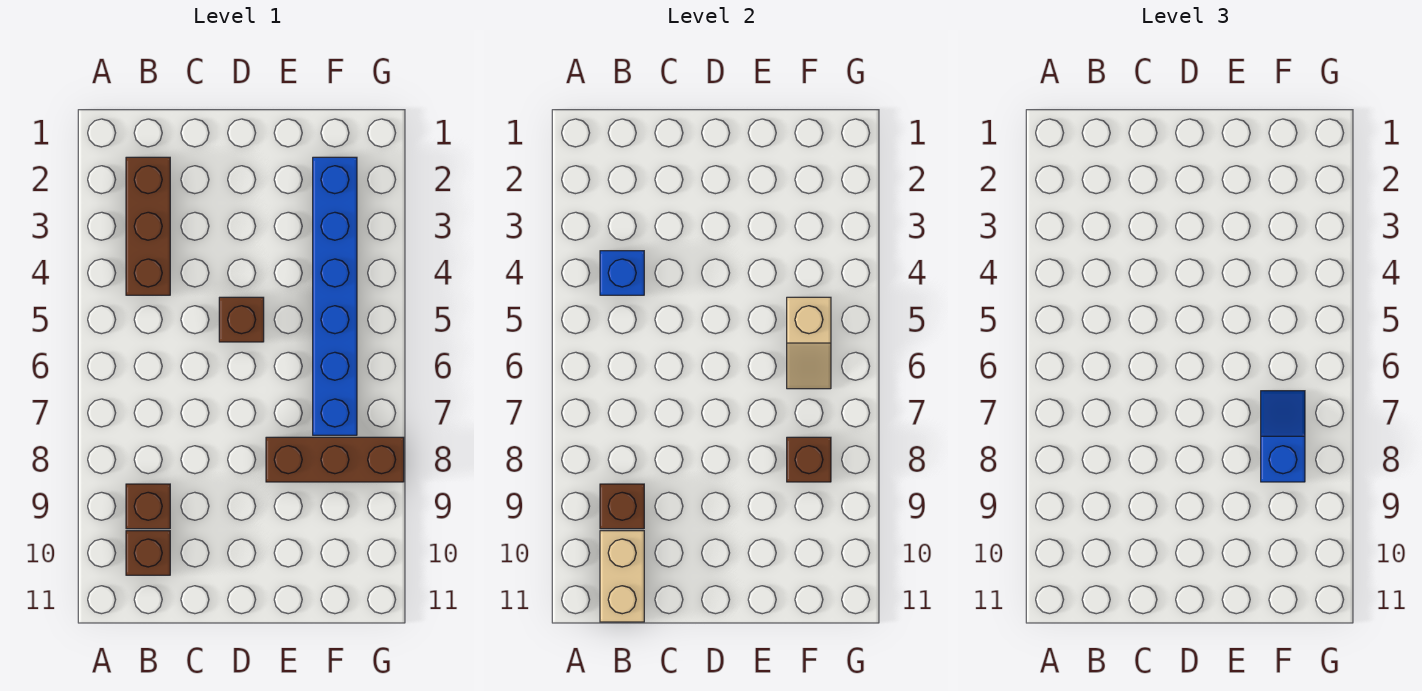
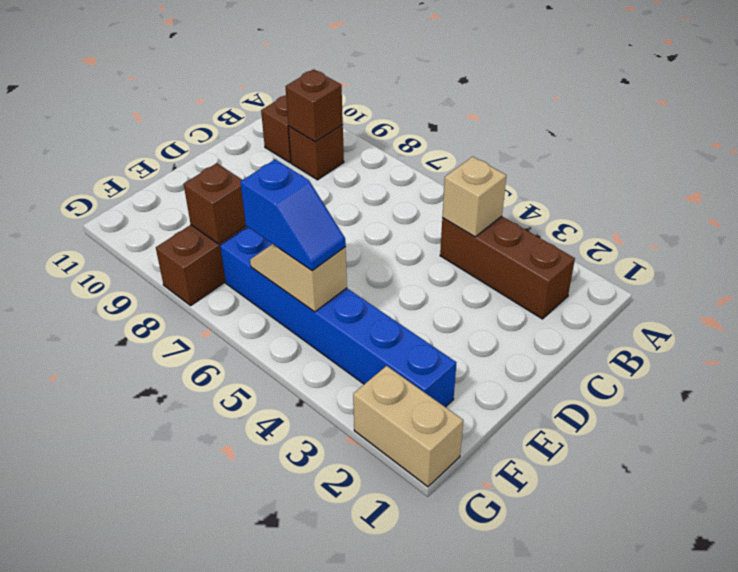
blue 1x1 brick [600,251,644,295] -> tan 1x1 brick [442,157,506,237]
tan 1x2 brick [600,531,644,622] -> tan 1x2 brick moved to [353,366,463,487]
brown 1x1 brick [219,297,264,342] -> none
blue 1x2 slope [1261,391,1305,482] -> blue 1x2 slope moved to [241,159,346,270]

